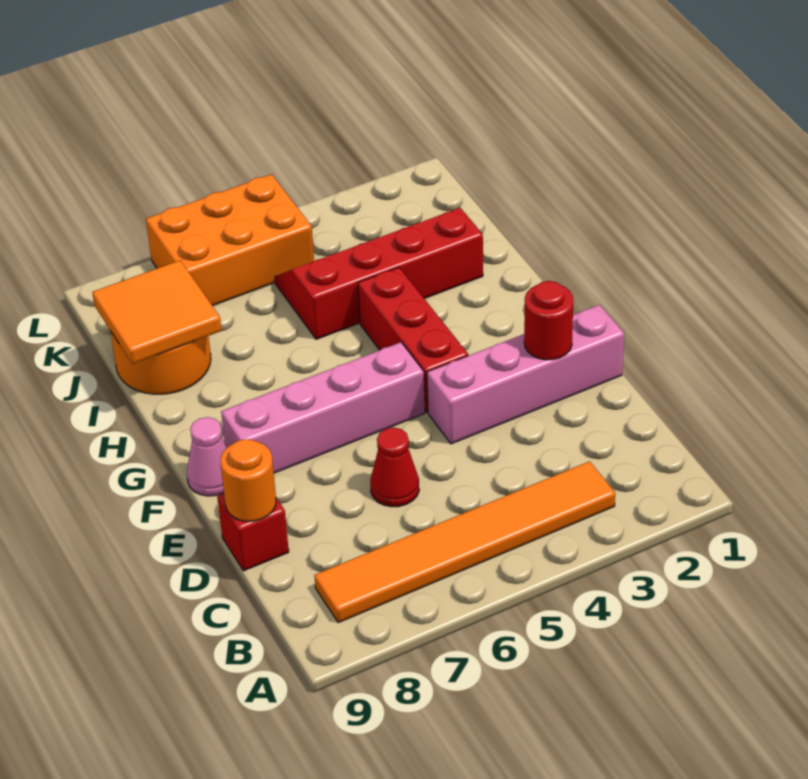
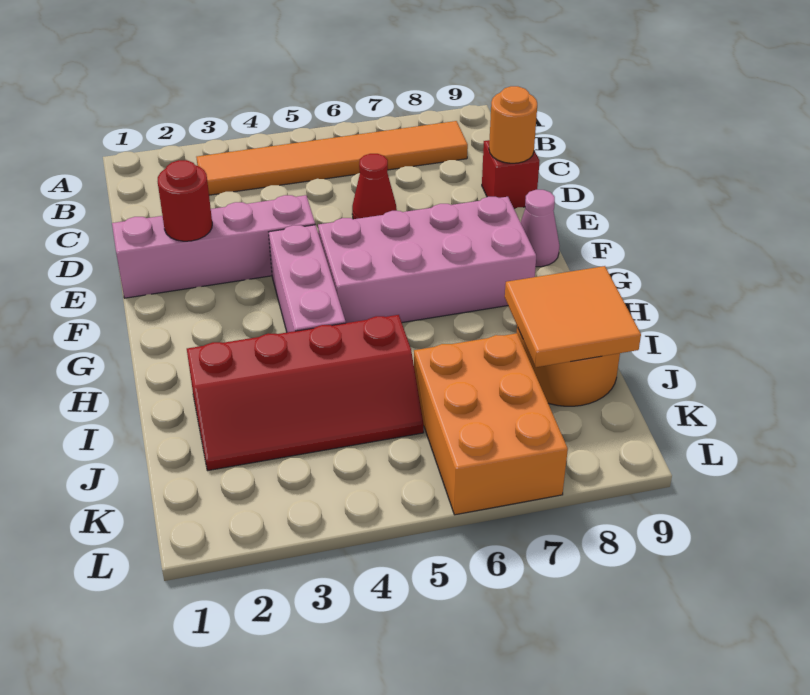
red 1x3 brick [358,267,468,413] -> pink 1x3 brick [269,225,346,332]
pink 1x4 brick [221,342,425,473] -> pink 2x4 brick [318,197,536,323]
orange 2x3 brick [146,174,314,306] -> orange 2x3 brick turned to [414,333,568,515]

